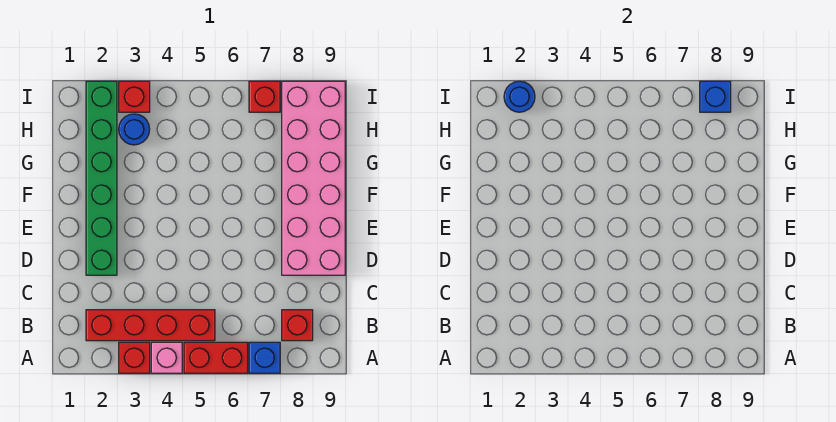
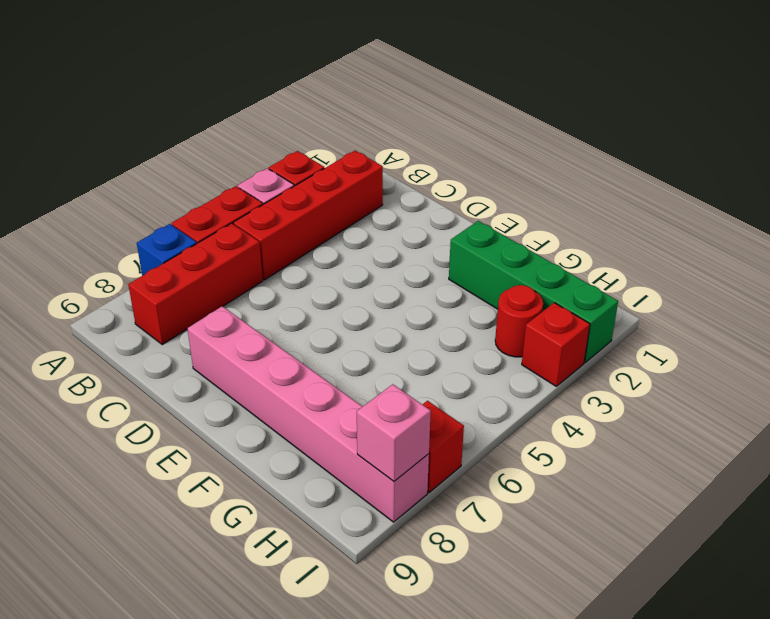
red 1x1 brick [282,310,313,341] -> red 1x3 brick [128,223,263,345]
green 1x6 brick [86,81,117,275] -> green 1x4 brick [449,221,618,362]
pink 2x6 brick [282,81,345,275] -> pink 1x6 brick [187,306,429,522]
blue 1x1 round brick [119,114,150,145] -> red 1x1 round brick [495,285,543,357]
blue 1x1 round brick [504,81,535,112] -> none
blue 1x1 brick [700,81,731,112] -> pink 1x1 brick [357,384,431,481]

